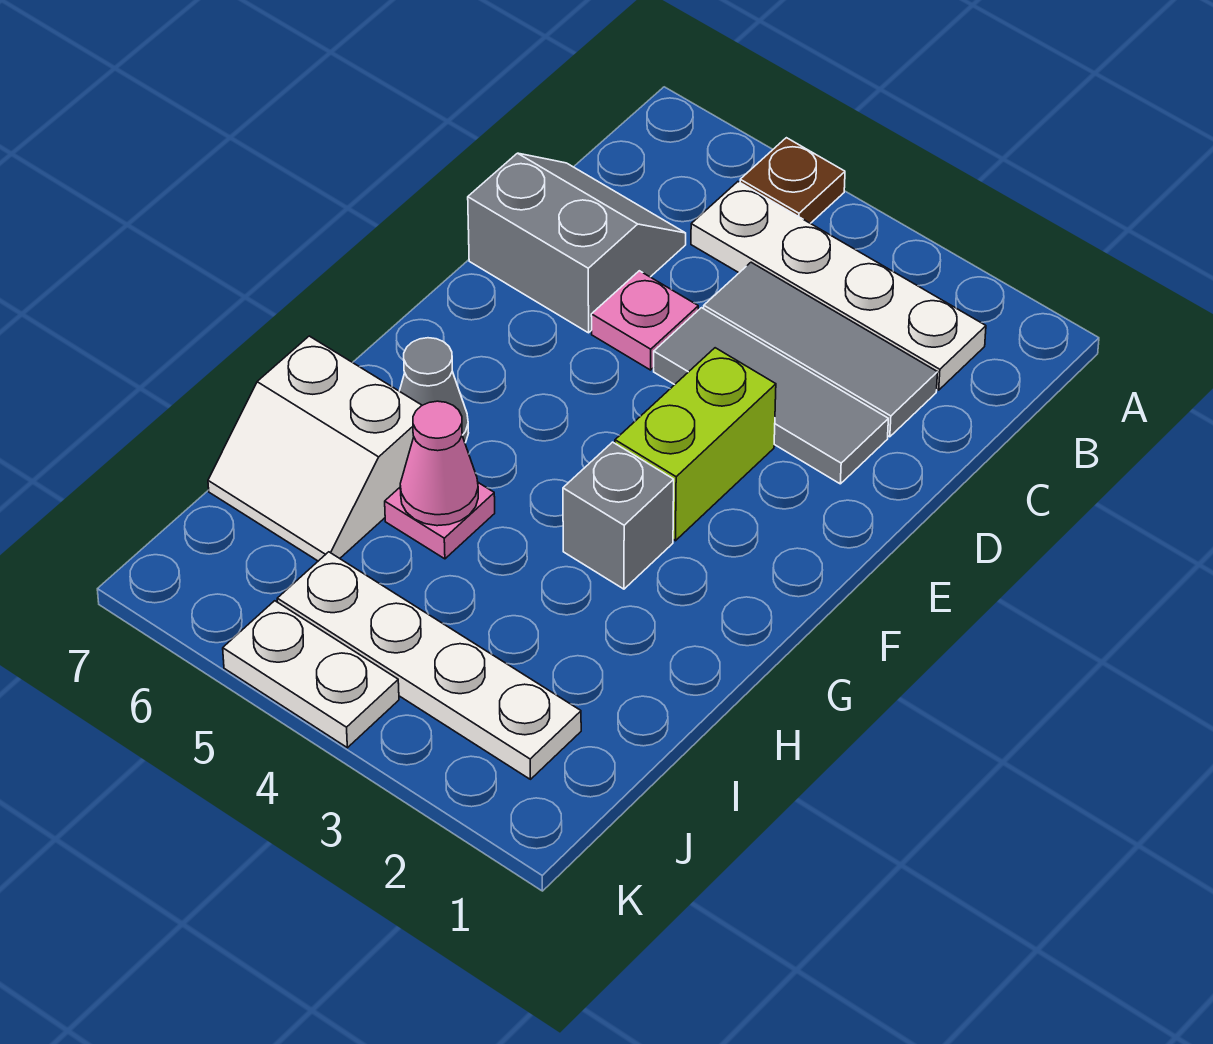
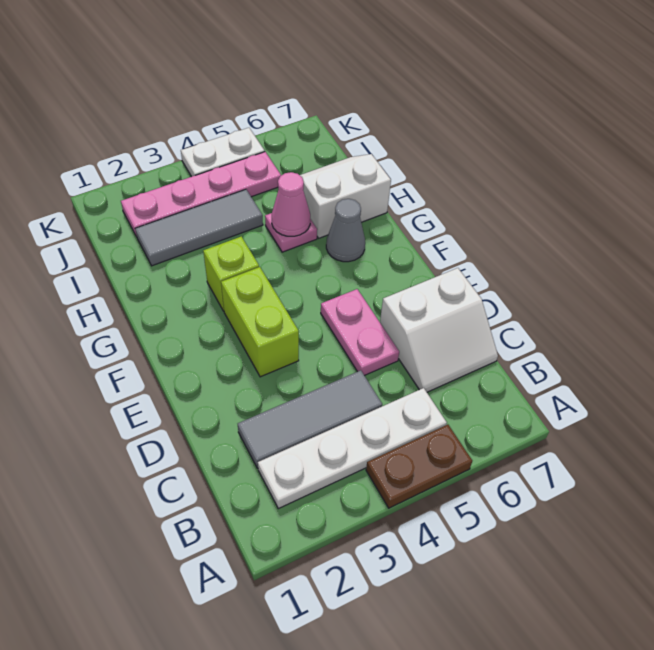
brown 1x1 plate [740,138,845,223] -> brown 1x2 plate [366,425,472,508]
grey 2x2 slope [468,153,686,333] -> white 2x2 slope [380,268,498,392]
grey 1x3 tile [654,308,888,484] -> grey 1x3 tile moved to [135,190,263,266]
pink 1x1 plate [591,271,698,370] -> pink 1x2 plate [321,289,399,376]
grey 1x1 brick [563,442,674,589] -> lime 1x1 brick [203,236,259,311]
white 1x4 plate [277,552,581,779] -> pink 1x4 plate [121,152,281,237]

